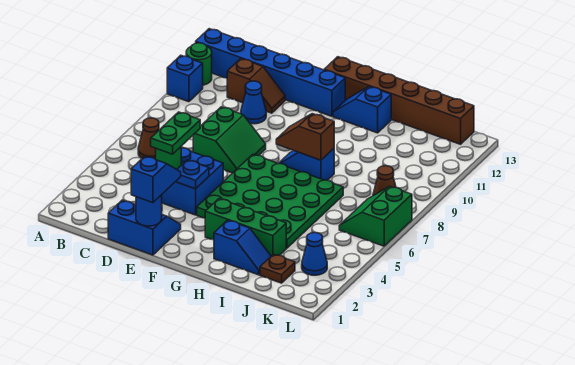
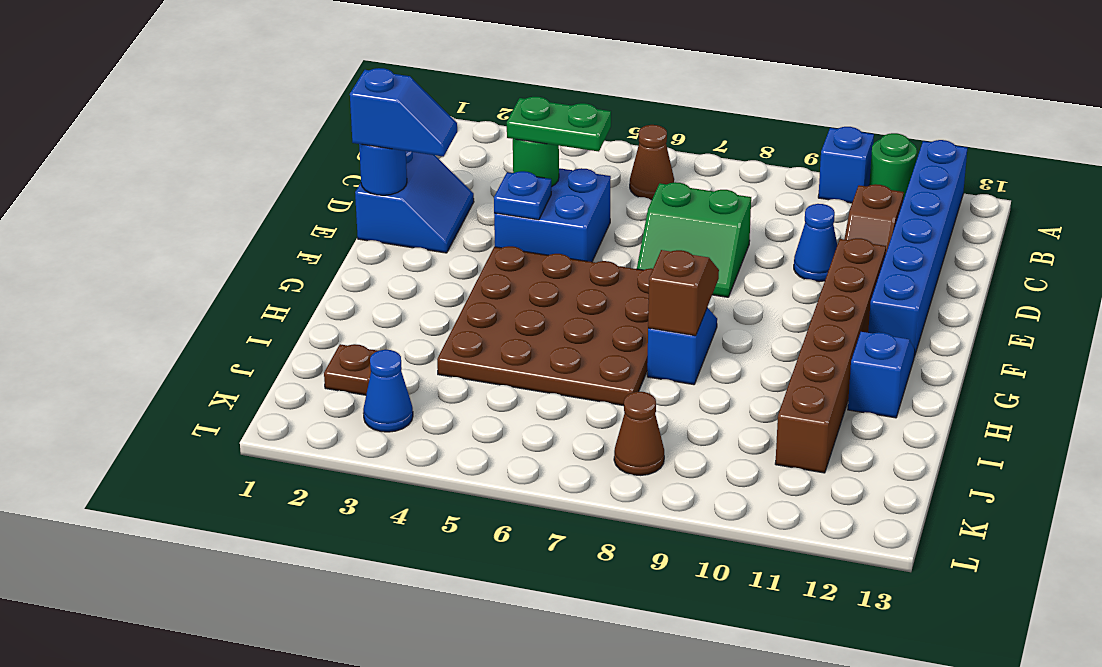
green 4x4 plate [197,154,343,248] -> brown 4x4 plate [437,246,653,406]
brown 1x6 brick [324,57,474,144] -> brown 1x6 brick moved to [775,238,886,473]
green 1x3 brick [205,199,286,256] -> none
blue 1x2 slope [214,220,271,275] -> none
green 2x2 slope [339,186,412,246] -> none

